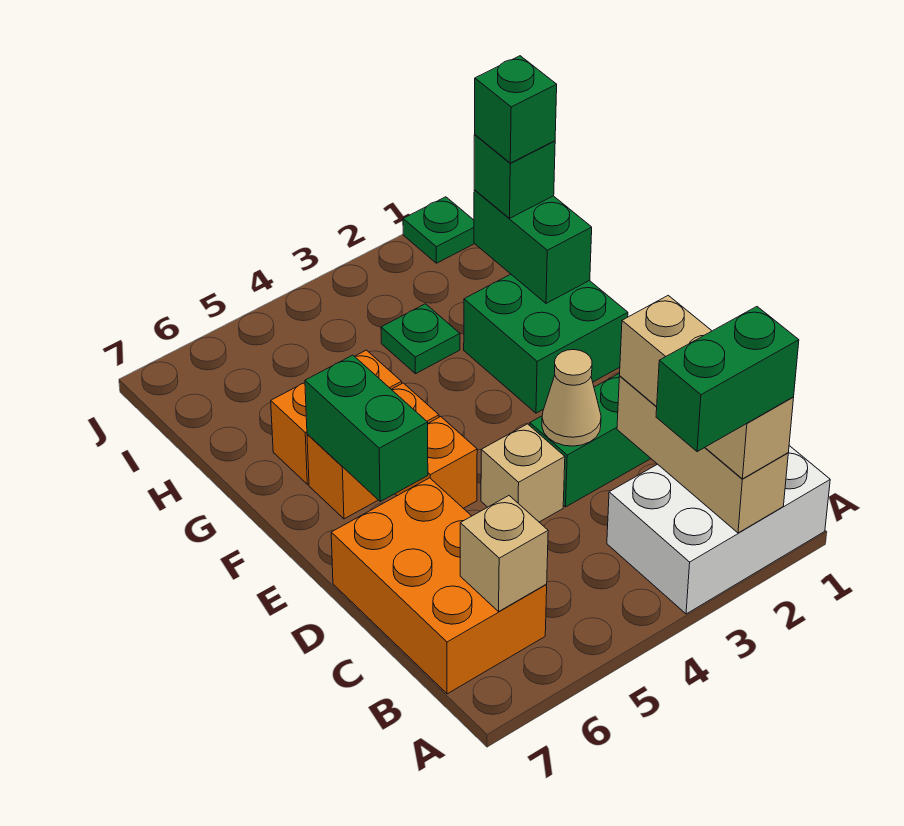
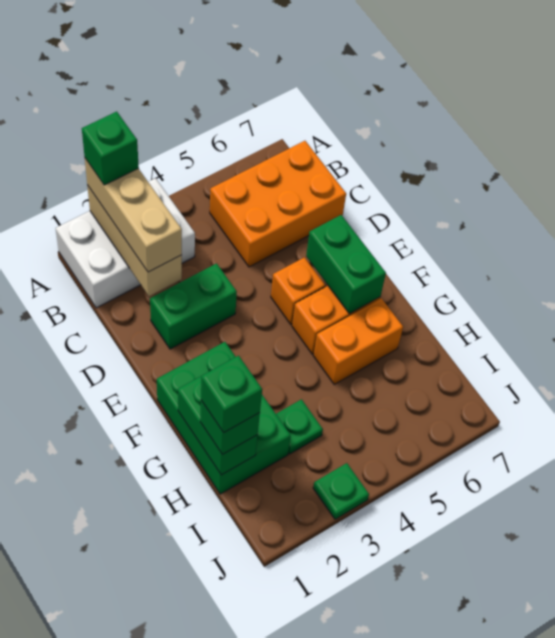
green 1x2 brick [656,307,799,452] -> green 1x1 brick [82,112,139,185]
orange 2x3 brick [331,478,547,694] -> orange 2x3 brick turned to [210,141,346,267]
tan 1x1 brick [460,496,548,611] -> none
tan 1x1 cone [542,350,601,446] -> none
tan 1x1 brick [481,424,565,522] -> none
green 2x2 brick [464,274,628,413] -> green 2x3 brick [157,342,291,494]
green 1x1 plate [403,197,474,263] -> green 1x1 plate moved to [313,463,369,519]

